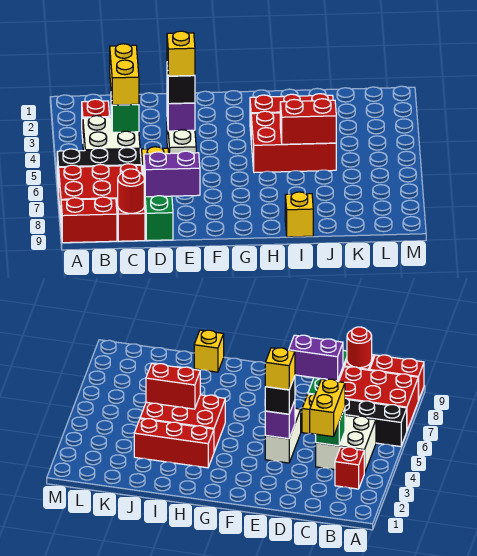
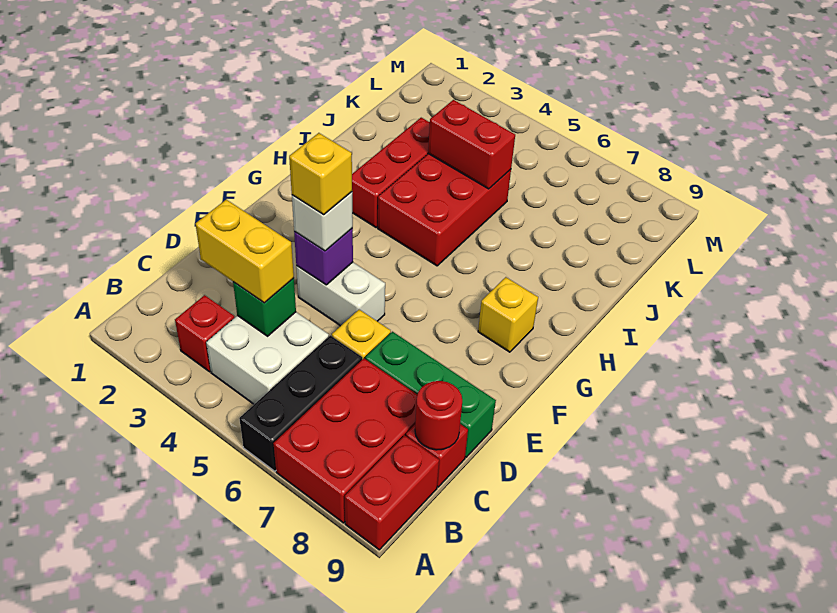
purple 1x2 brick [144,151,200,197] -> none
black 1x1 brick [167,66,195,104] -> white 1x1 brick [292,192,353,251]
red 1x2 brick [280,99,336,144] -> red 1x2 brick turned to [428,100,515,189]
yellow 1x1 brick [285,192,313,237] -> yellow 1x1 brick moved to [478,277,538,352]

